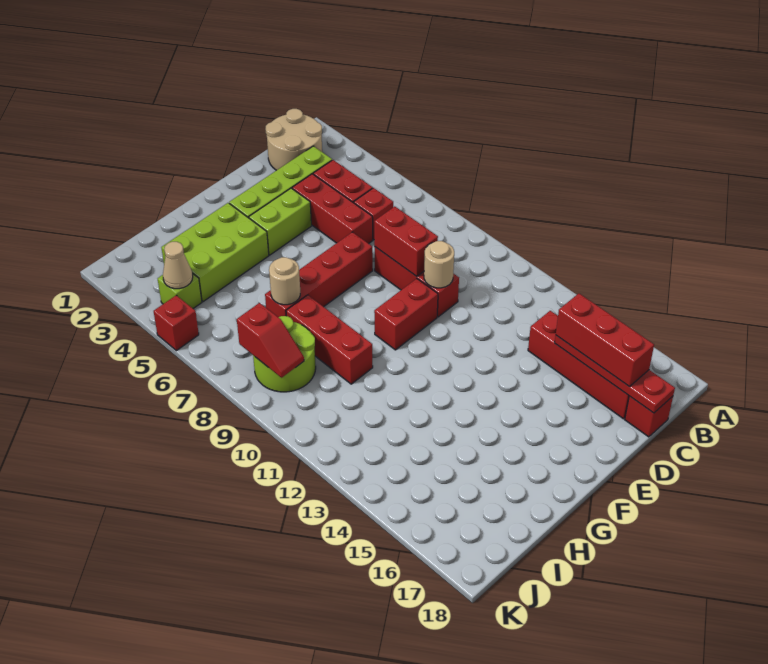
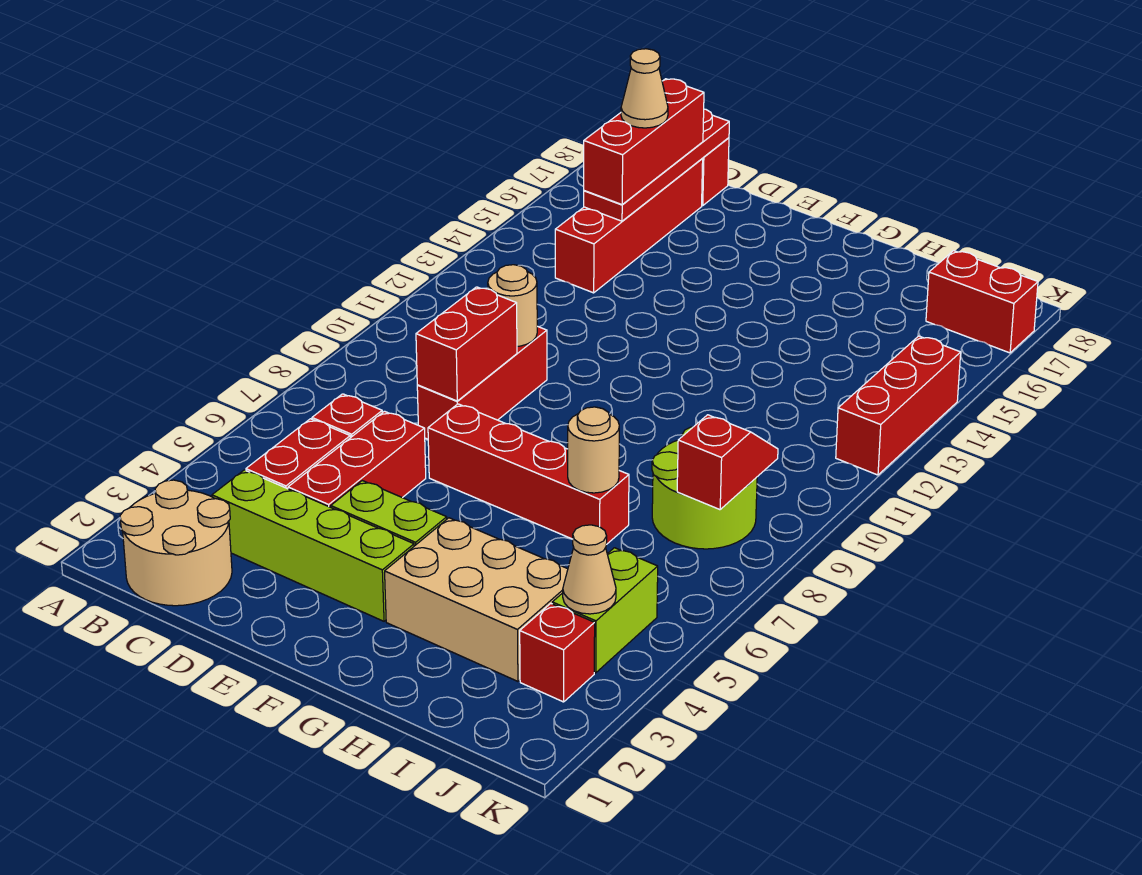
none -> tan 1x1 cone [621,49,668,128]
red 1x2 brick [374,279,438,350] -> red 1x2 brick moved to [926,251,1038,353]
lime 2x3 brick [161,203,269,302] -> tan 2x3 brick [385,518,568,681]
red 1x3 brick [286,295,373,384] -> red 1x3 brick moved to [836,336,961,475]
lime 1x1 brick [158,273,202,308] -> lime 1x2 brick [552,548,658,673]
red 1x1 brick [154,295,199,351] -> red 1x1 brick moved to [520,604,595,702]

